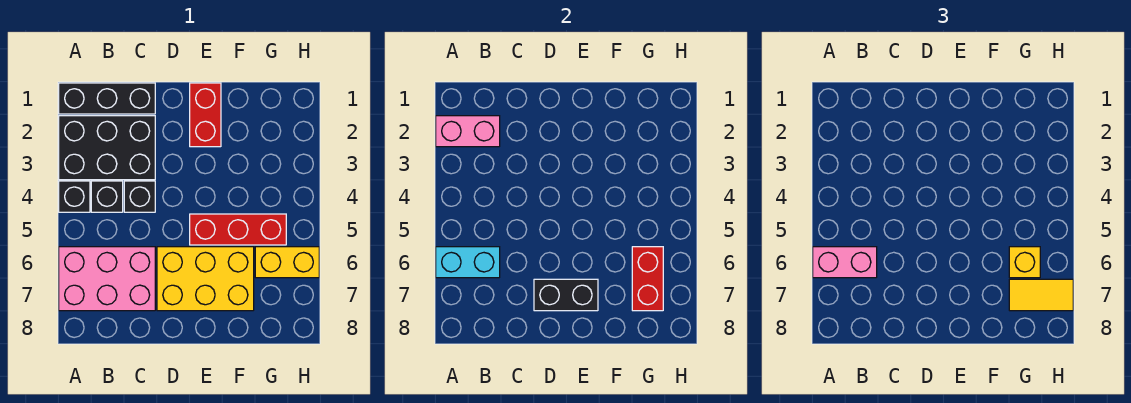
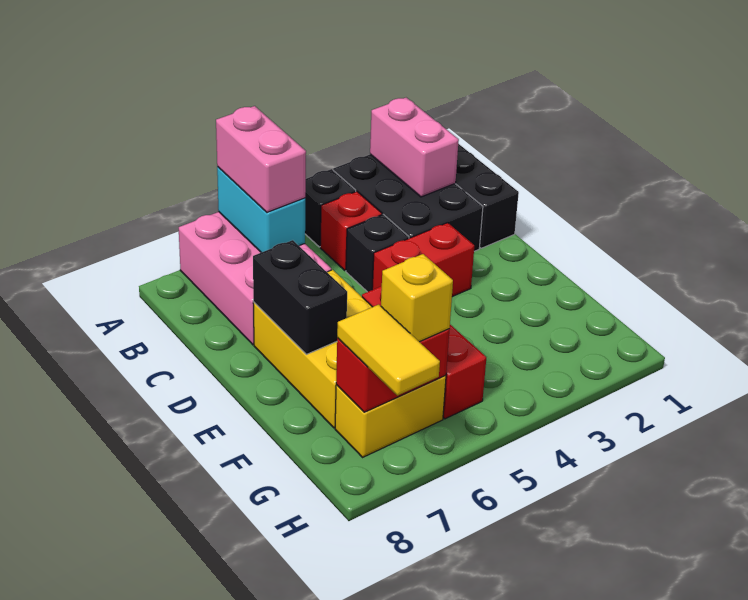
black 1x1 brick [91,181,123,212] -> red 1x1 brick [320,191,382,270]
red 1x2 brick [190,83,221,147] -> red 1x2 brick moved to [372,223,474,297]
yellow 1x2 brick [255,247,319,278] -> yellow 1x2 brick turned to [335,375,446,457]

